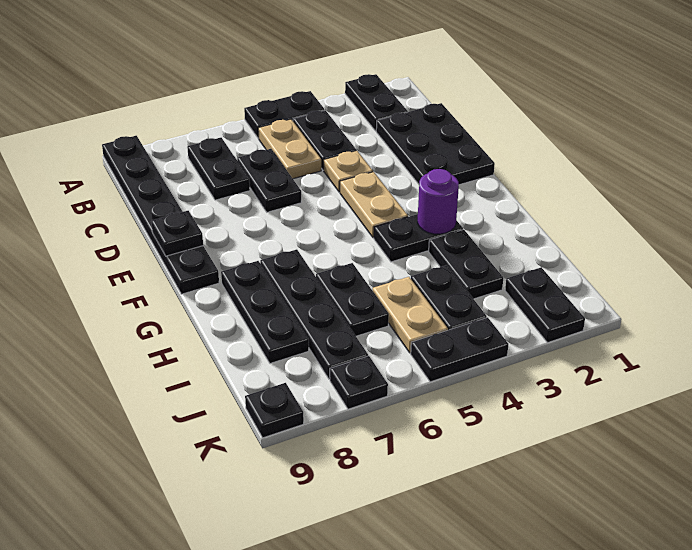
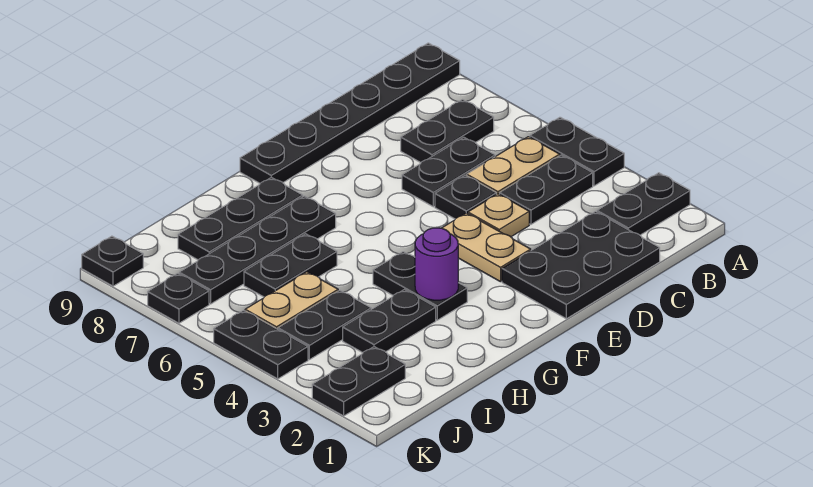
tan 1x2 plate [340,172,408,238] -> tan 1x2 plate turned to [442,213,531,282]
black 1x1 plate [151,211,203,256] -> black 1x1 plate moved to [435,175,496,219]

